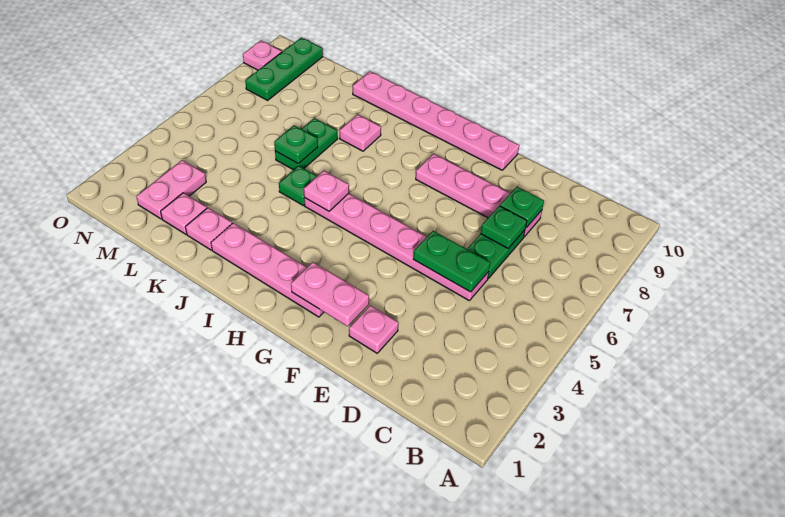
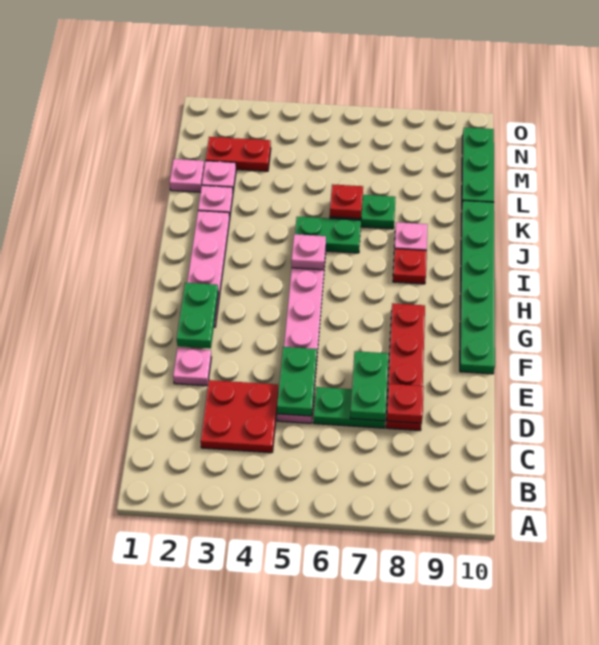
none -> red 2x2 plate [200,380,279,453]
green 1x1 plate [481,206,527,248] -> green 1x2 plate [350,351,388,421]
pink 1x4 plate [416,154,542,237] -> red 1x4 plate [386,303,425,430]
green 1x1 plate [500,187,544,228] -> red 1x1 plate [387,384,424,423]
pink 1x2 plate [291,262,369,326] -> green 1x2 plate [177,283,218,348]
pink 1x6 plate [353,71,519,170] -> green 1x6 plate [460,201,495,374]
none -> red 1x1 plate [393,249,427,284]
green 1x1 plate [279,166,317,206] -> green 1x2 plate [295,217,361,253]
green 1x1 plate [274,125,318,164] -> red 1x1 plate [330,184,363,219]
pink 1x2 plate [136,160,206,219] -> red 1x2 plate [206,137,271,171]
green 1x3 plate [245,38,323,100] -> green 1x3 plate turned to [462,127,494,202]
pink 1x1 plate [243,41,282,70] -> pink 1x1 plate moved to [170,159,204,192]

